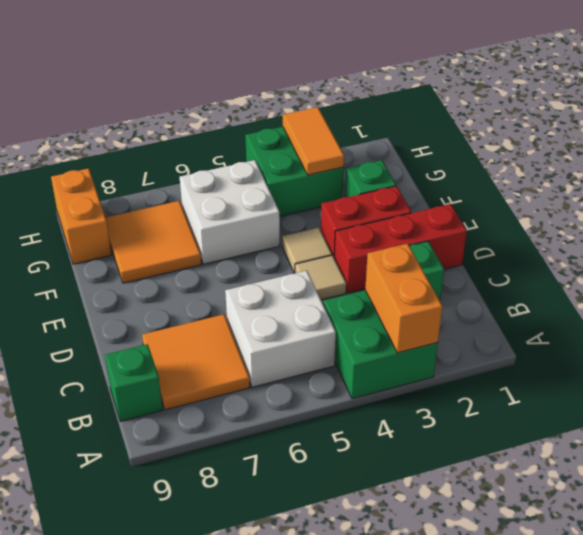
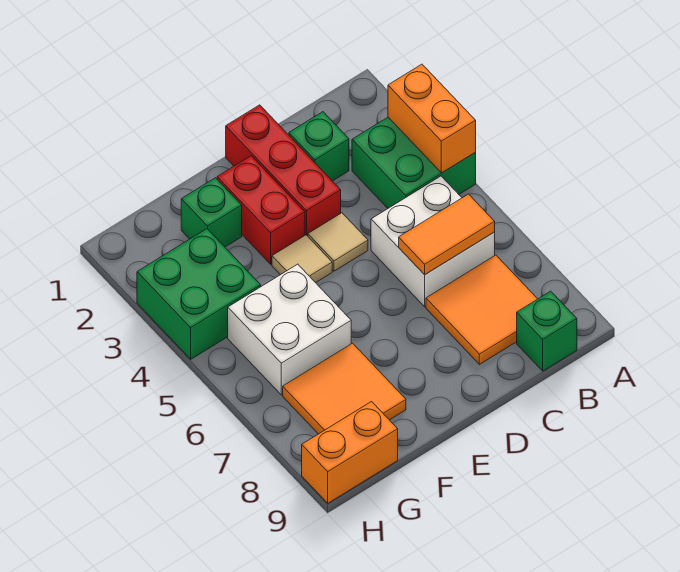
orange 1x2 brick [365,243,442,353] -> orange 1x2 brick turned to [388,64,476,173]
orange 1x2 tile [283,107,344,175] -> orange 1x2 tile moved to [399,194,495,275]

